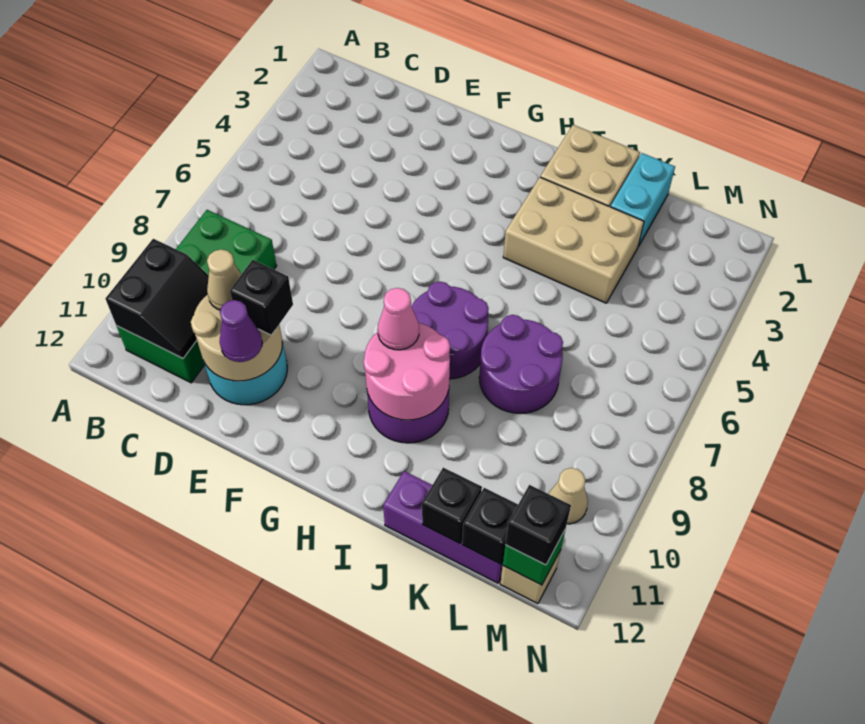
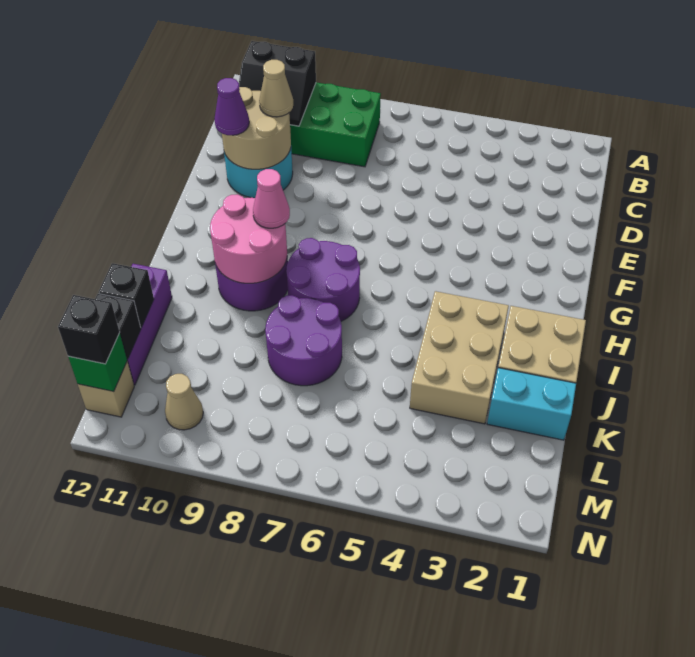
black 1x1 brick [230,260,293,335] -> none

